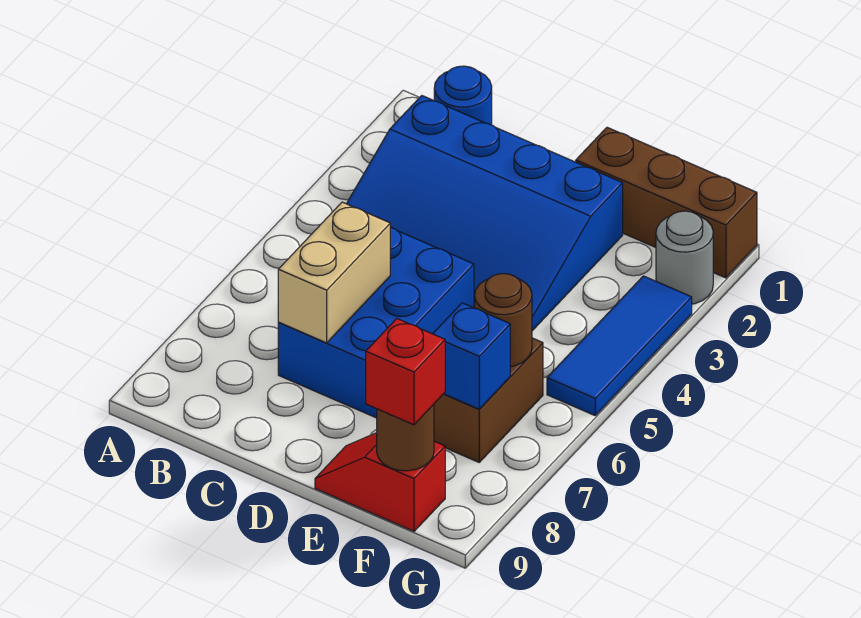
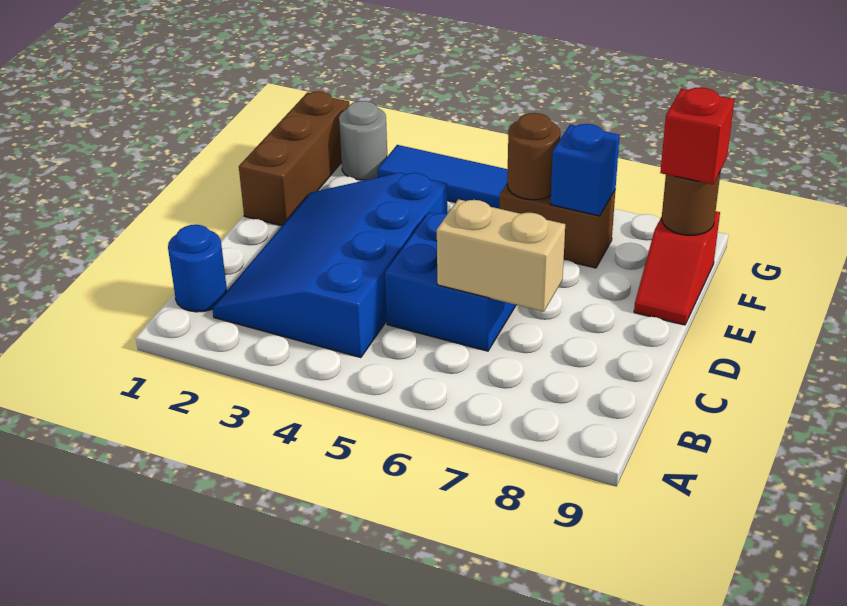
blue 3x4 slope [347,96,623,331] -> blue 3x4 slope turned to [212,173,447,358]
blue 2x3 brick [278,227,474,418] -> blue 2x2 brick [385,213,516,351]

